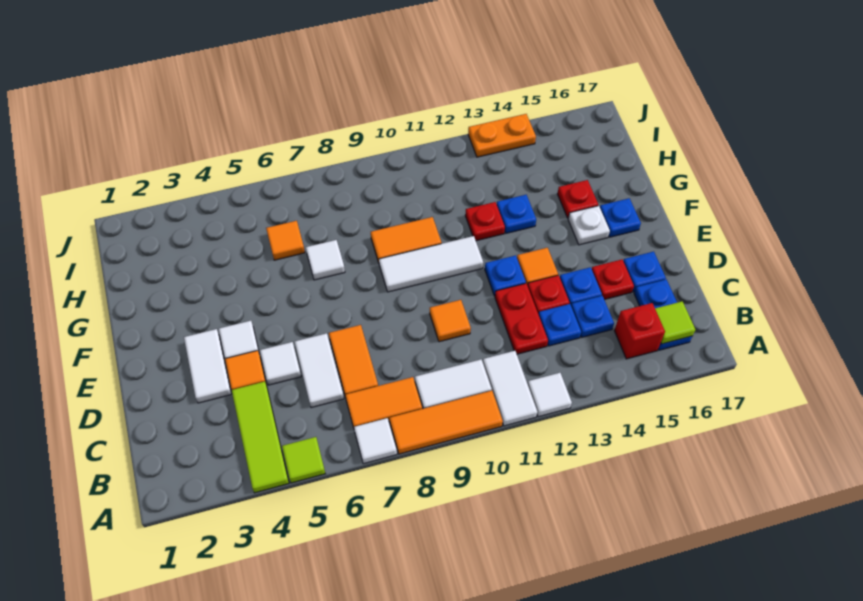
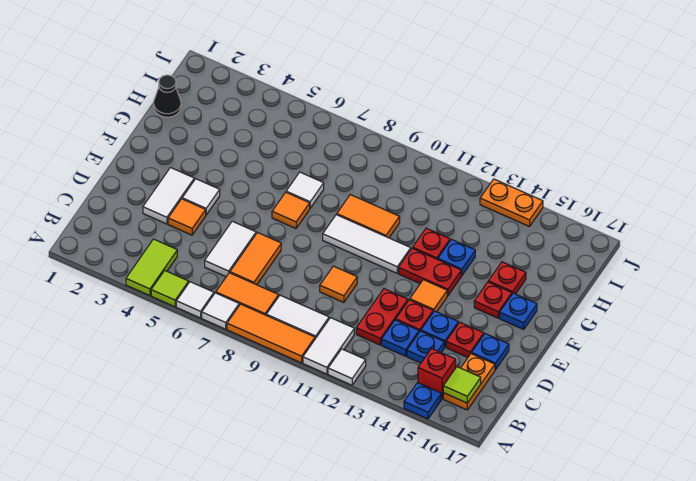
lime 1x3 tile [232,382,289,493] -> lime 1x2 tile [126,239,177,296]
blue 1x2 plate [634,279,692,350] -> orange 1x2 plate [443,354,495,410]
white 1x1 tile [260,342,301,385] -> white 1x1 tile moved to [176,282,214,318]
blue 1x1 plate [485,255,526,296] -> blue 1x1 plate moved to [404,383,441,419]
none -> red 1x2 plate [399,248,461,296]
white 1x1 plate [568,206,610,245] -> red 1x1 plate [474,282,512,318]
none -> black 1x1 cone [154,75,181,117]
orange 1x1 tile [266,221,305,260] -> orange 1x1 tile moved to [272,192,310,228]

